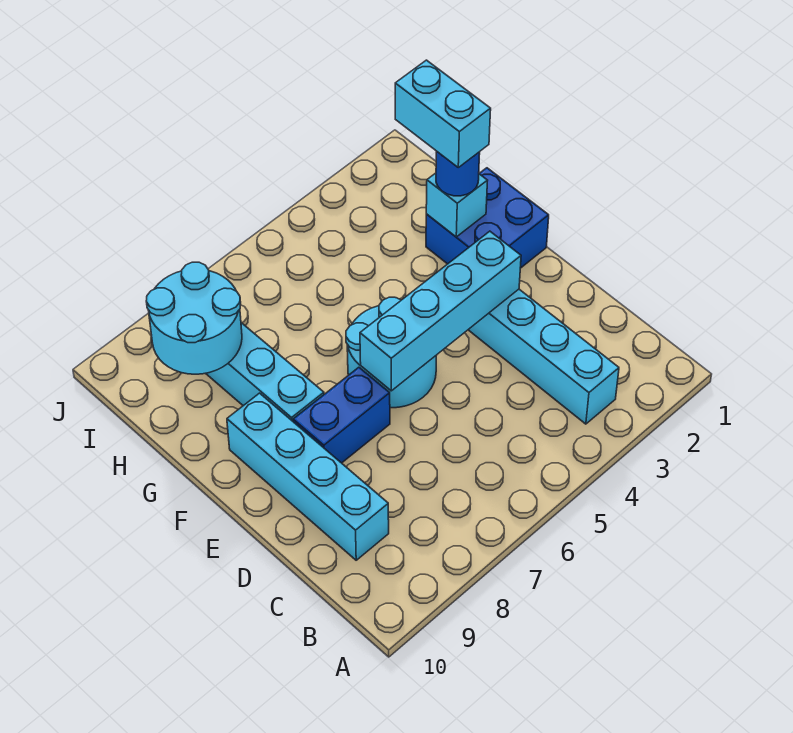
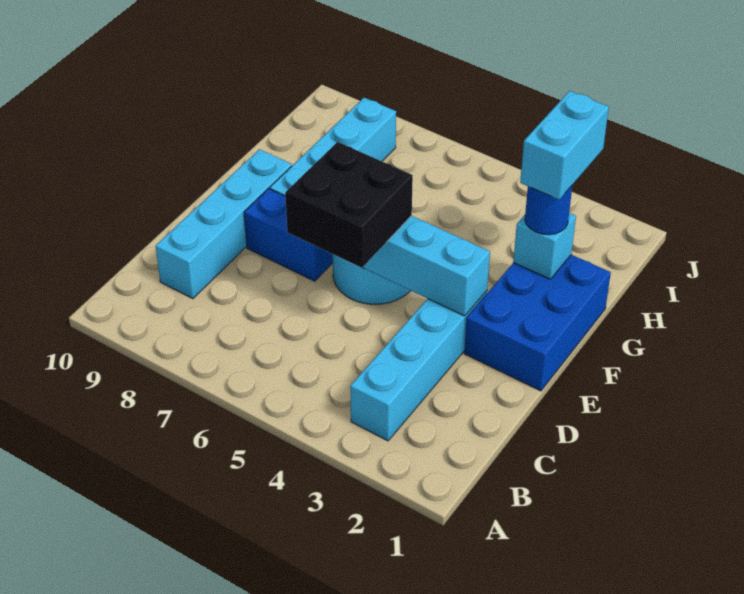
none -> black 2x2 brick [285,142,413,268]
blue 2x2 brick [426,168,549,268] -> blue 2x3 brick [464,255,611,391]
cyan 2x2 round brick [146,262,242,374] -> none

